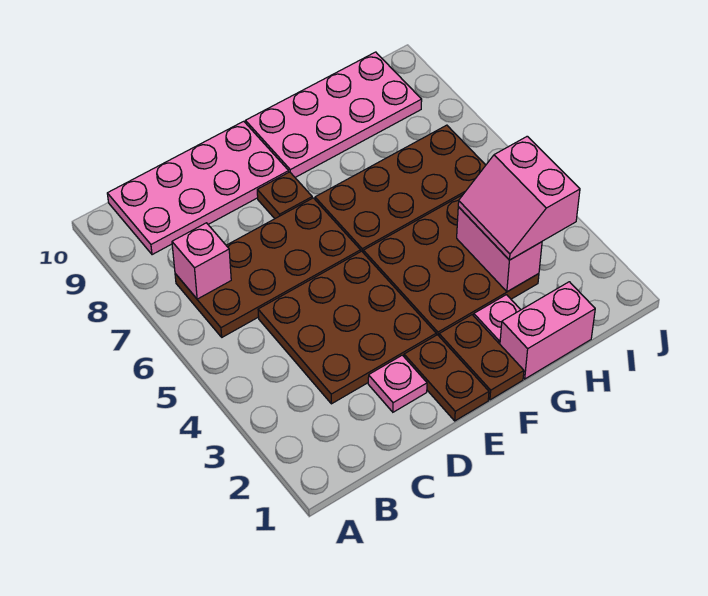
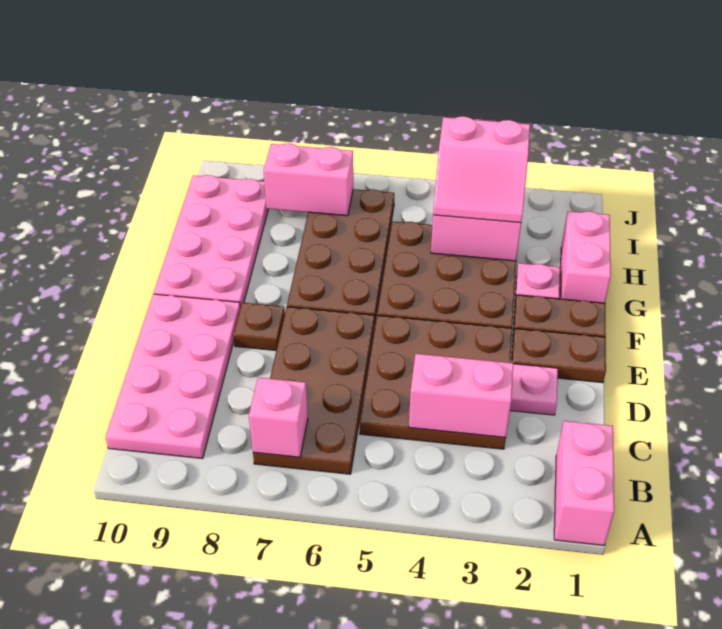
none -> pink 1x2 brick [554,421,614,545]
none -> pink 1x2 brick [409,354,514,437]
none -> pink 1x2 brick [264,143,353,216]

